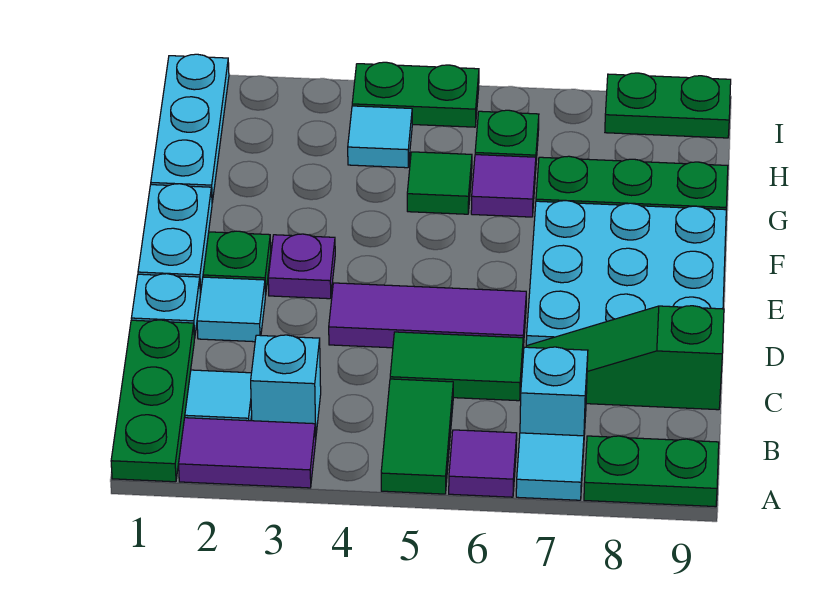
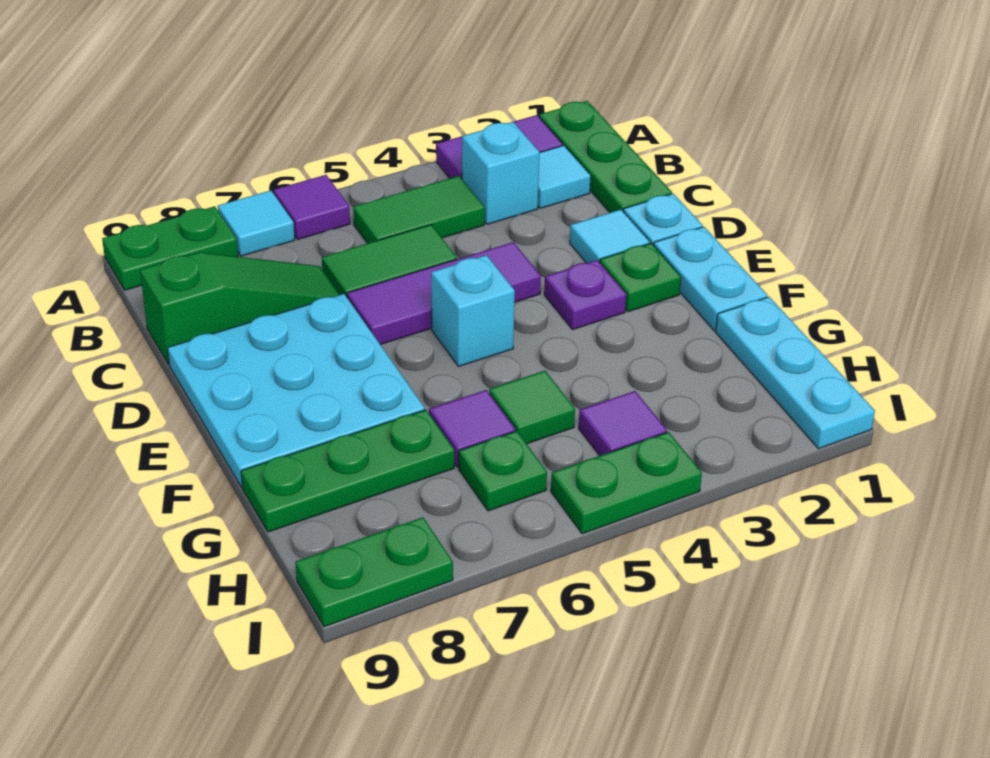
green 1x2 tile [381,379,453,494] -> green 1x2 tile turned to [353,176,485,243]
cyan 1x1 brick [520,347,588,451] -> cyan 1x1 brick moved to [431,255,515,367]
cyan 1x1 tile [348,106,412,168] -> purple 1x1 tile [579,391,667,456]

